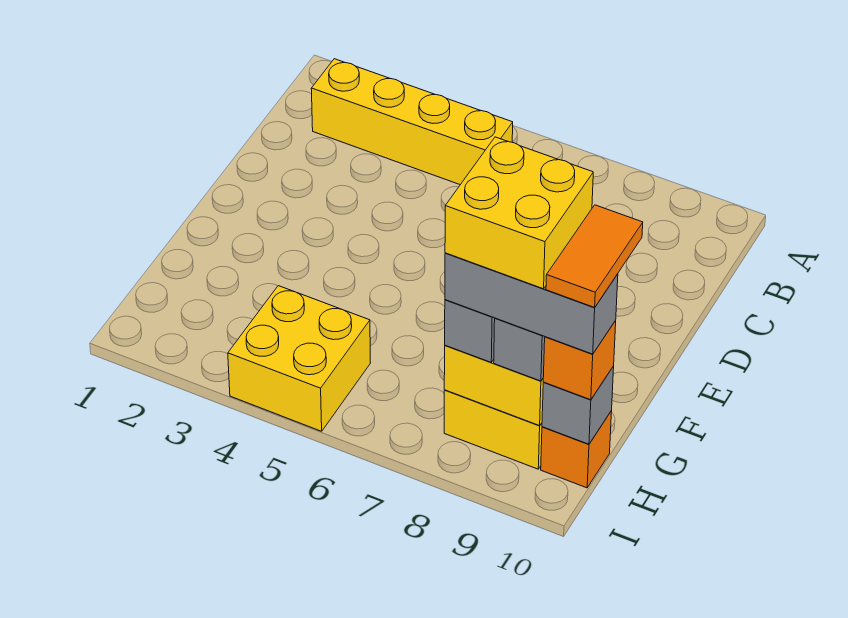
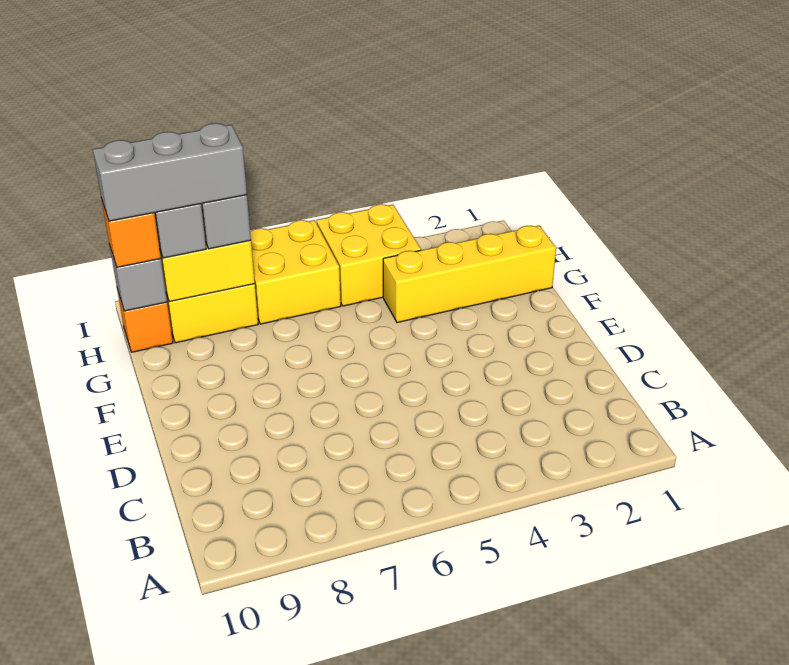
yellow 1x4 brick [311,59,513,185] -> yellow 1x4 brick moved to [383,226,556,323]
yellow 2x2 brick [445,137,593,289] -> yellow 2x2 brick moved to [250,220,341,324]
orange 1x2 tile [546,205,643,307] -> none

